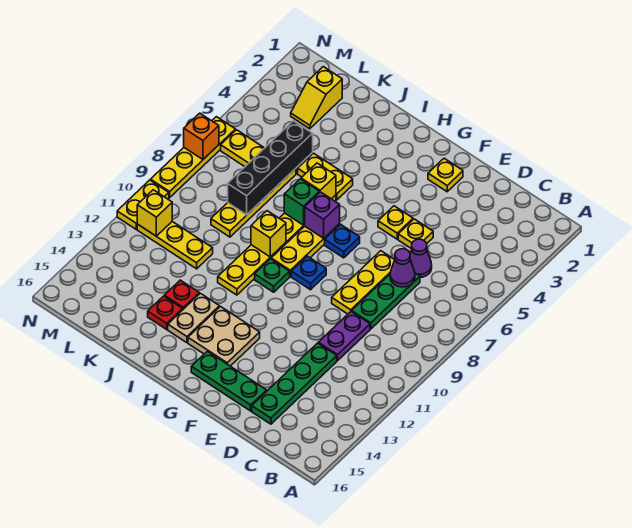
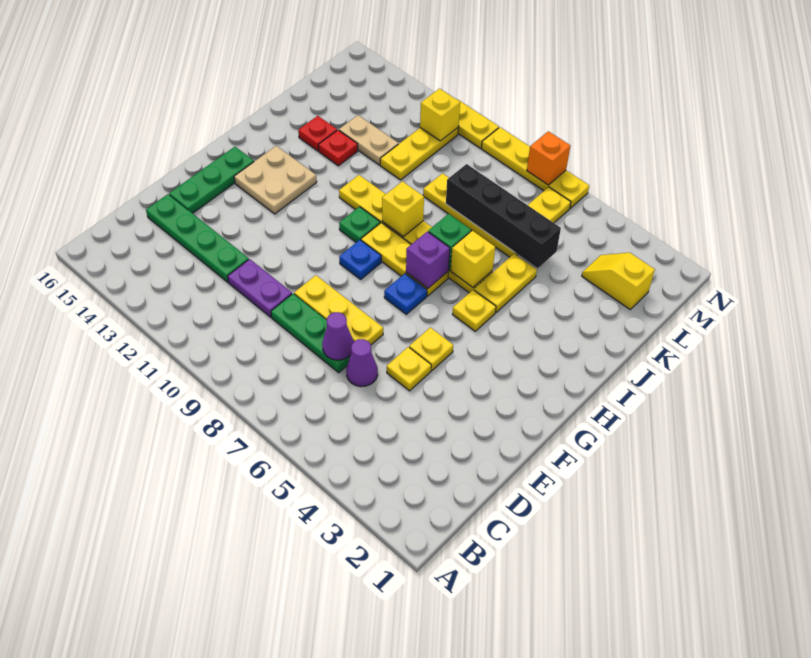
yellow 1x1 plate [428,158,463,192] -> yellow 1x1 plate moved to [452,290,496,331]
tan 1x2 plate [168,293,219,343] -> tan 1x2 plate moved to [339,115,398,165]

